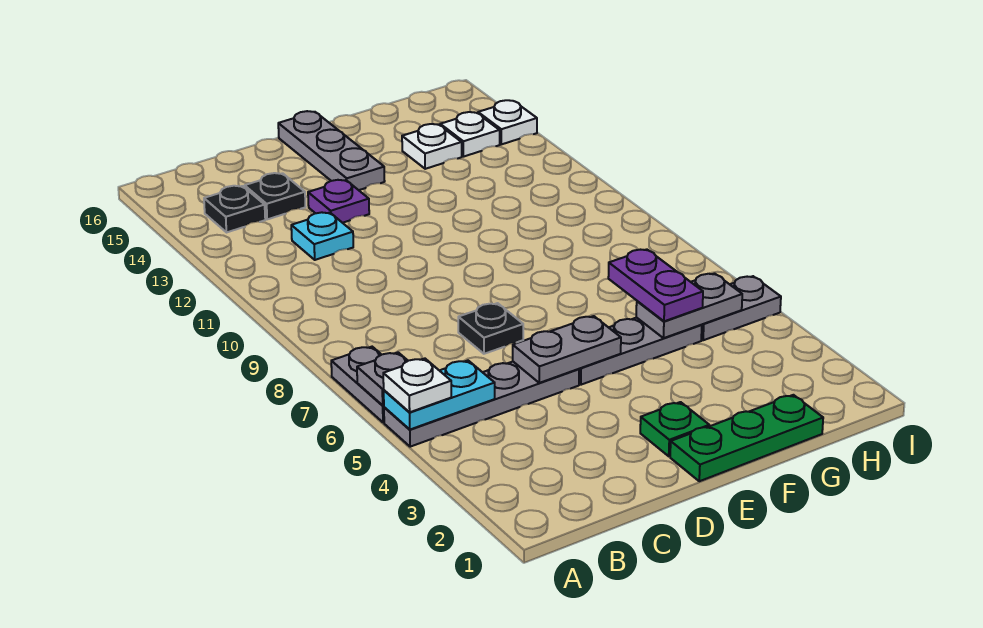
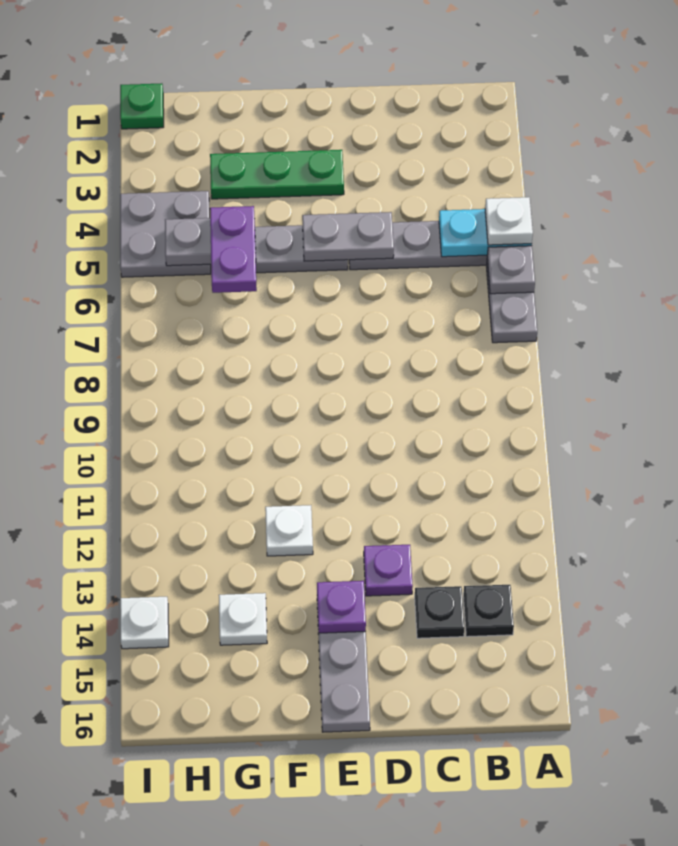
cyan 1x1 plate [291,212,353,260] -> none
black 1x1 plate [458,303,523,354] -> none
green 1x3 plate [670,395,823,481] -> green 1x3 plate moved to [210,150,344,199]
green 1x1 plate [640,402,709,456] -> green 1x1 plate moved to [120,83,164,129]
none -> purple 1x1 plate [317,581,366,633]
grey 1x2 plate [701,276,781,340] -> grey 2x2 plate [120,191,211,277]
white 1x1 plate [440,112,500,157] -> white 1x1 plate moved to [265,505,313,556]

